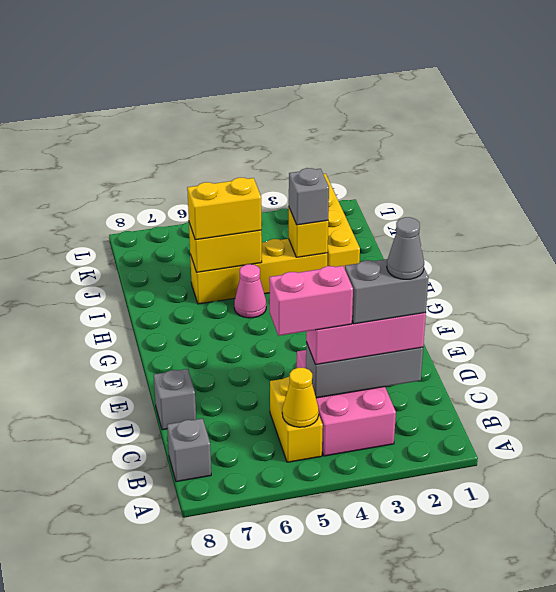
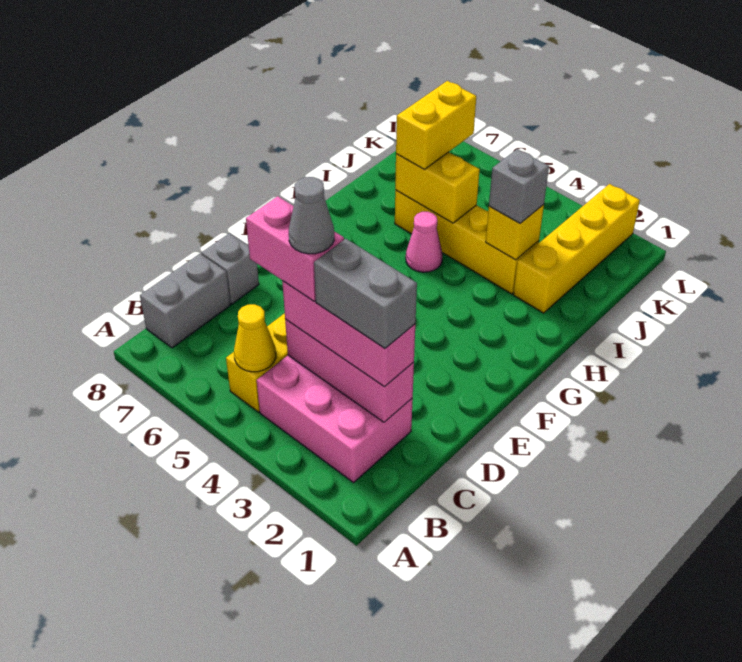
pink 2x3 brick [297,350,396,456] -> pink 2x3 brick turned to [257,355,413,483]
grey 1x1 brick [167,418,211,482] -> grey 1x2 brick [140,254,230,348]
grey 1x3 brick [306,342,423,398] -> pink 1x3 brick [285,319,414,422]
grey 1x1 cone [387,217,424,279] -> grey 1x1 cone moved to [289,177,334,254]
yellow 1x2 brick [187,178,261,240] -> yellow 1x2 brick turned to [396,81,476,169]

